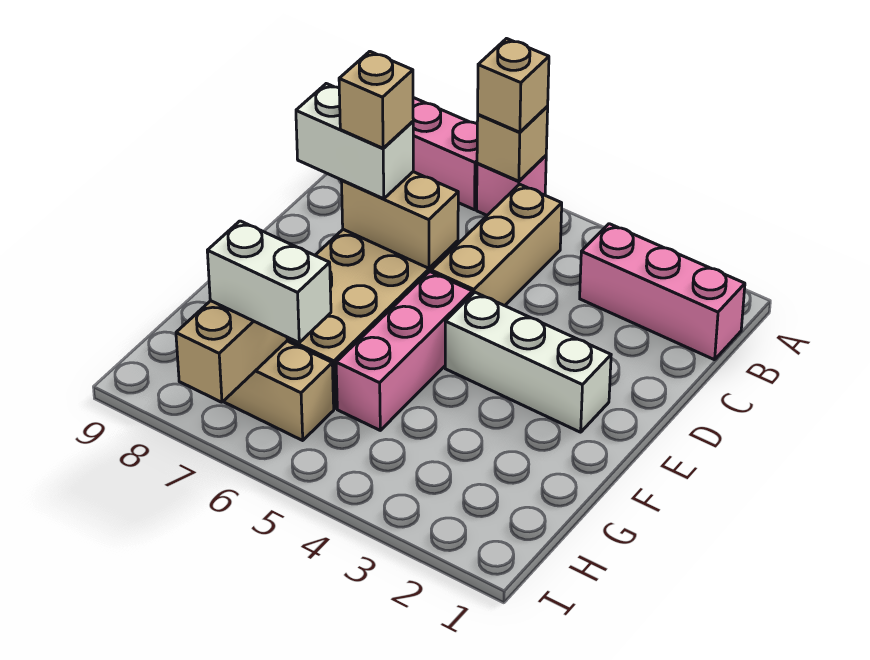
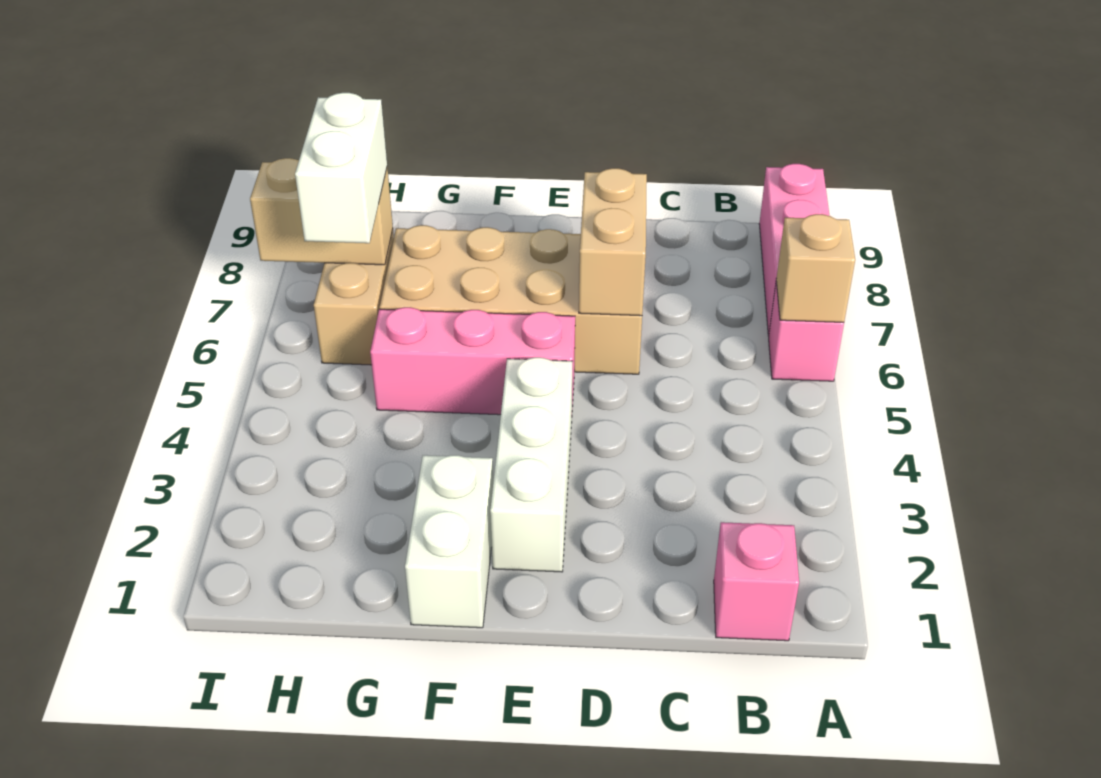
tan 1x1 brick [478,39,549,132] -> none
pink 1x3 brick [580,224,745,360] -> pink 1x1 brick [714,522,799,641]
tan 1x3 brick [431,184,562,306] -> none
white 1x2 brick [296,84,413,199] -> white 1x2 brick moved to [405,455,493,628]
tan 1x1 brick [339,51,413,148] -> none

